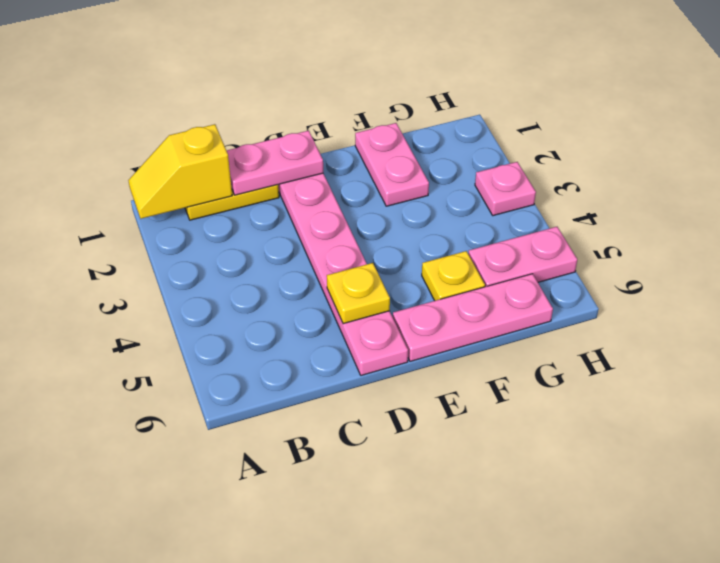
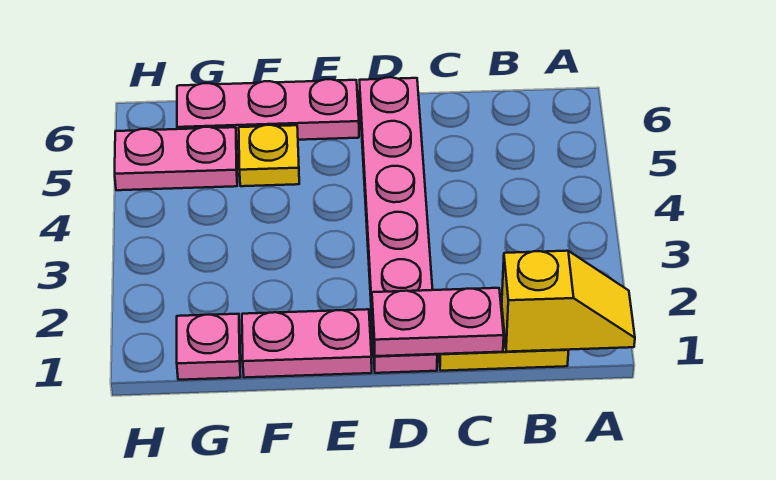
yellow 1x1 plate [327,263,390,324] -> none
pink 1x2 plate [355,123,429,206] -> pink 1x2 plate turned to [242,309,372,378]
pink 1x1 plate [475,162,536,216] -> pink 1x1 plate moved to [177,314,241,380]

